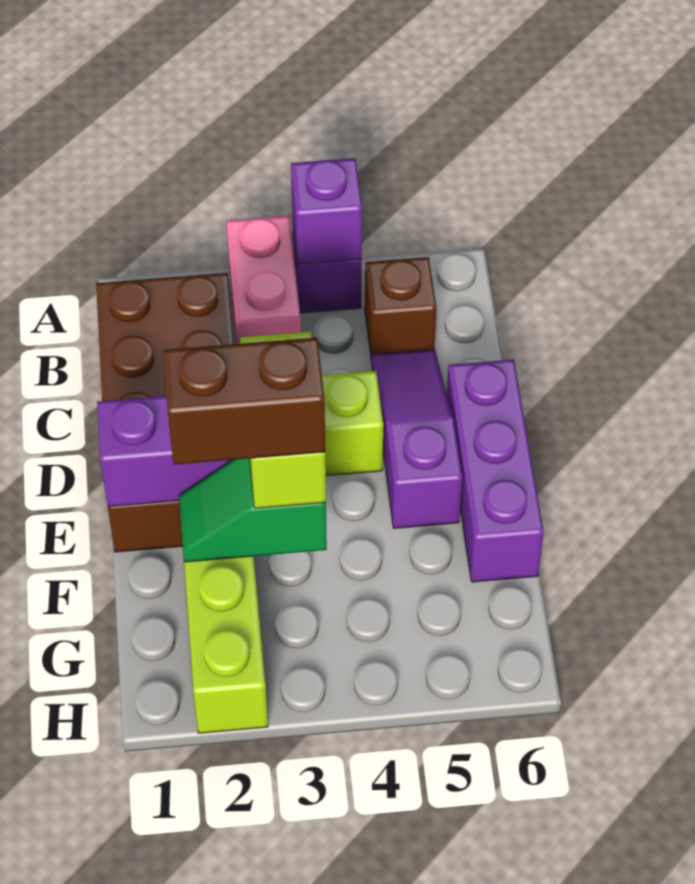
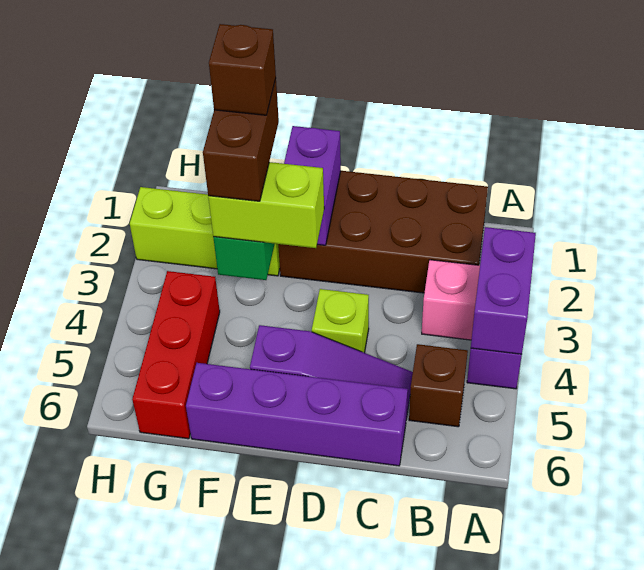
purple 1x1 brick [291,158,362,264] -> purple 1x2 brick [471,227,536,355]
purple 1x3 brick [447,360,544,582] -> purple 1x4 brick [186,363,408,466]
none -> brown 1x1 brick [209,24,276,115]
none -> red 1x3 brick [132,271,220,439]

